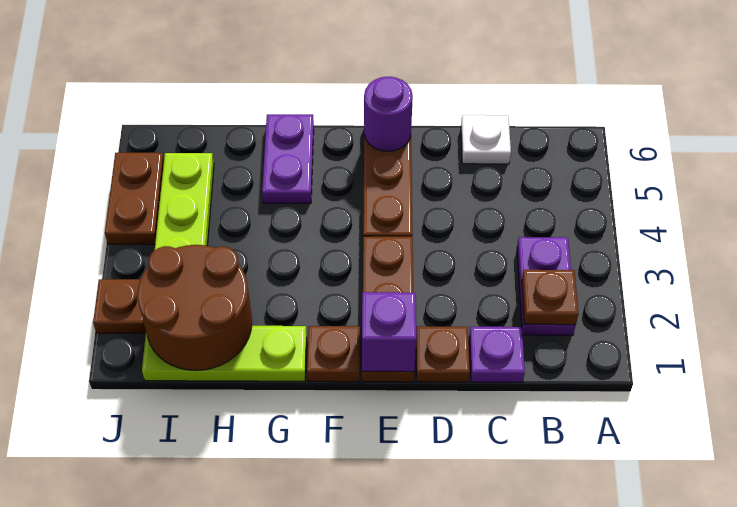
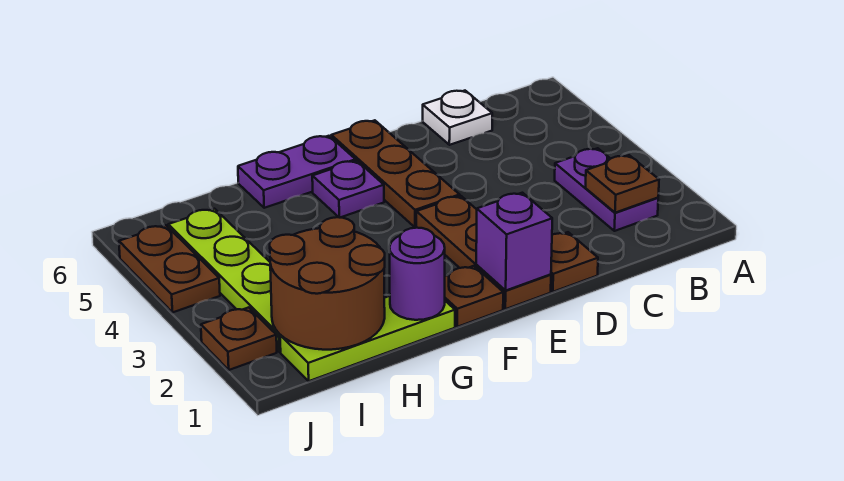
purple 1x1 plate [469,327,525,382] -> purple 1x1 plate moved to [312,161,384,218]
purple 1x1 round brick [364,77,413,151] -> purple 1x1 round brick moved to [390,228,445,320]
purple 1x2 plate [262,114,314,203] -> purple 1x2 plate turned to [238,136,356,208]

